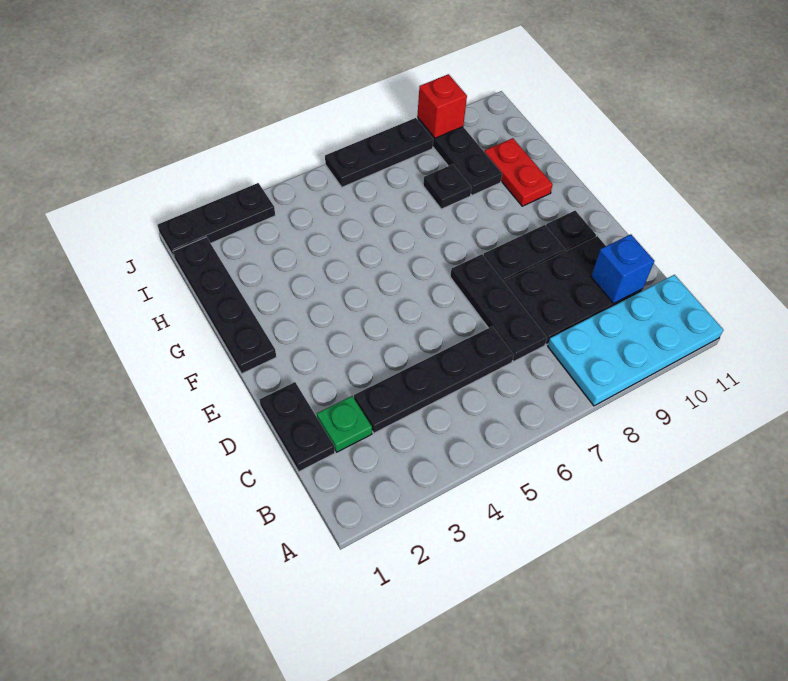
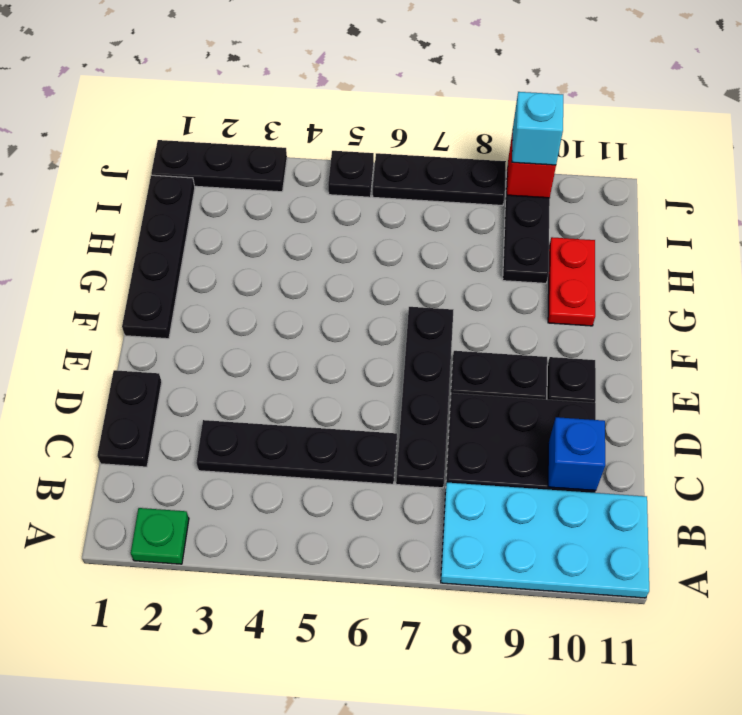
green 1x1 plate [317,396,372,452] -> green 1x1 plate moved to [131,508,189,564]
black 1x3 plate [450,254,547,361] -> black 1x4 plate [396,307,453,488]
black 1x1 plate [423,164,472,209] -> black 1x1 plate moved to [328,151,374,197]
none -> cyan 1x1 brick [512,92,563,165]

